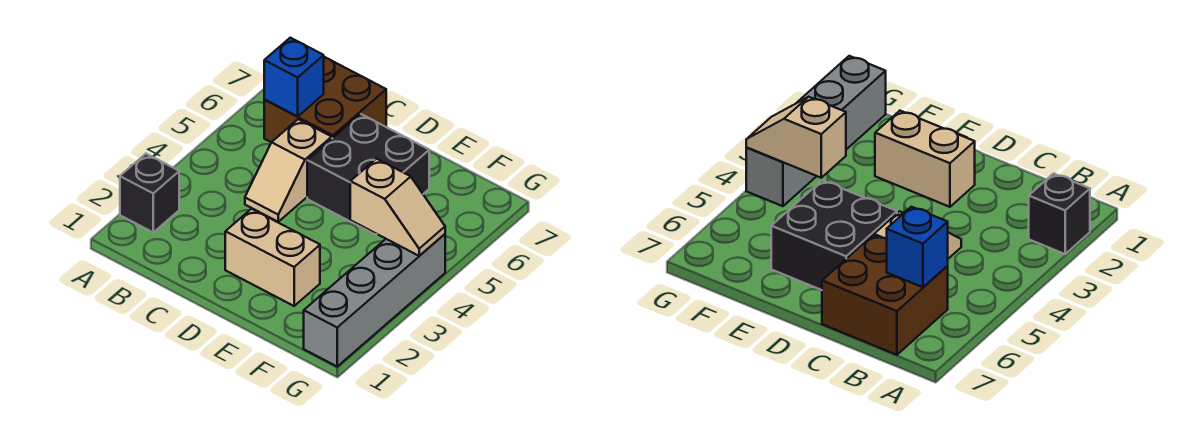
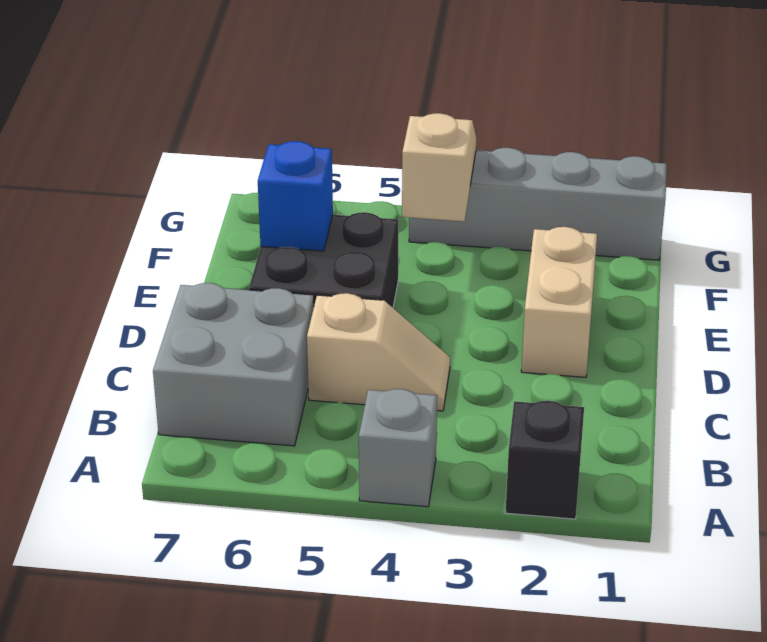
none -> grey 1x1 brick [359,389,437,507]
brown 2x2 brick [264,57,386,142] -> grey 2x2 brick [153,283,314,446]
blue 1x1 brick [264,38,324,117] -> blue 1x1 brick moved to [258,141,333,251]

